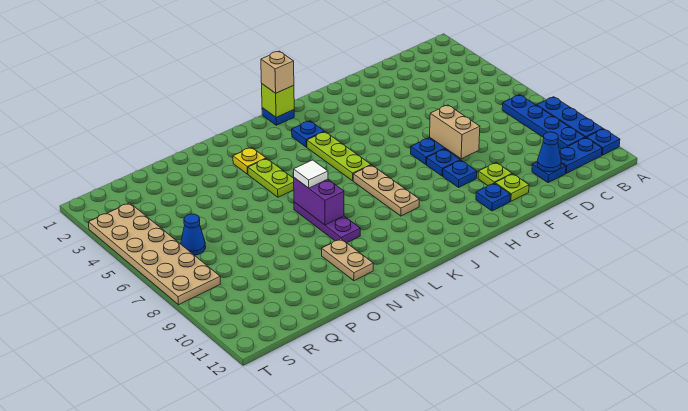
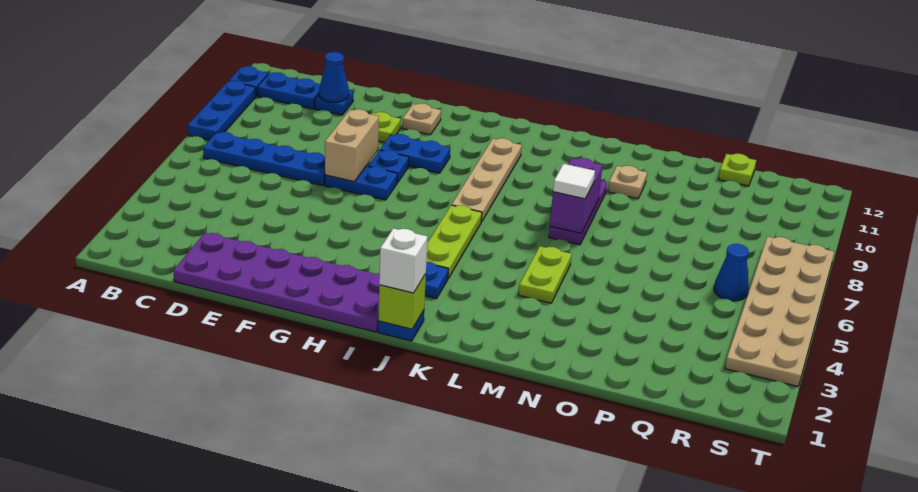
blue 1x4 plate [502,95,585,149] -> blue 1x4 plate turned to [203,132,325,186]
none -> purple 2x6 plate [174,233,380,332]
lime 1x1 plate [495,174,529,201] -> lime 1x1 plate moved to [719,154,756,186]
blue 1x1 plate [443,160,477,187] -> blue 1x2 plate [380,134,450,173]
blue 1x1 plate [476,183,510,211] -> tan 1x1 plate [402,103,441,135]
tan 1x1 brick [261,51,294,93] -> white 1x1 brick [379,228,427,293]
tan 1x3 plate [353,165,420,216] -> tan 1x4 plate [452,138,522,222]
yellow 1x1 plate [233,147,266,174] -> none
tan 1x2 plate [322,239,373,281] -> tan 1x1 plate [608,166,647,199]

